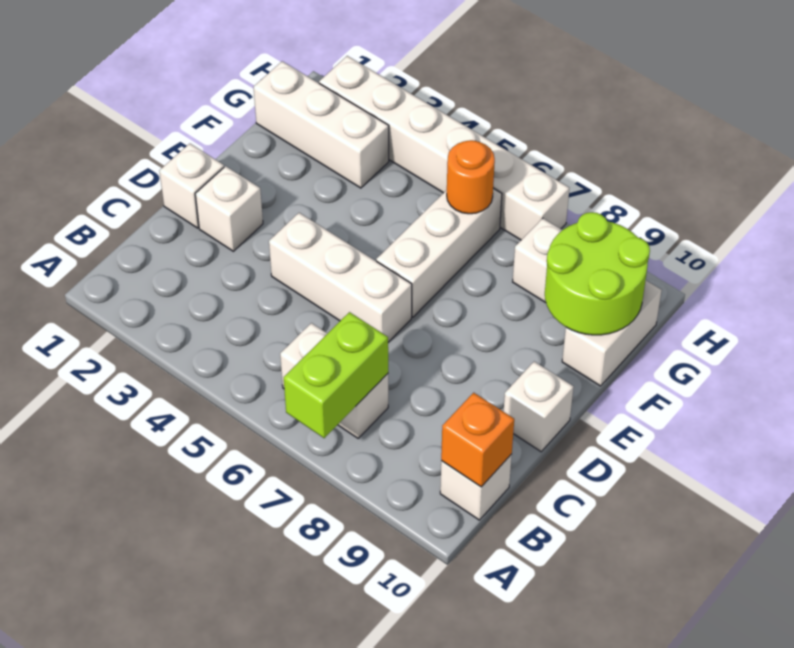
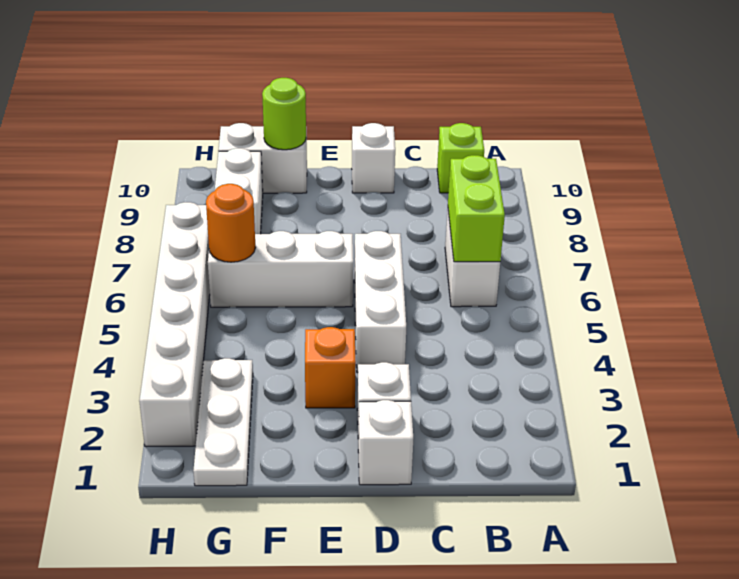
lime 1x2 brick [284,312,388,438] -> lime 1x2 brick turned to [448,155,505,262]
white 1x1 brick [440,454,512,520] -> lime 1x1 brick [437,123,484,193]
orange 1x1 brick [441,393,514,487] -> orange 1x1 brick moved to [305,327,356,408]
lime 2x2 round brick [545,212,650,335] -> lime 1x1 round brick [262,78,306,150]
white 1x3 brick [254,61,389,188] -> white 1x3 plate [193,358,253,486]

